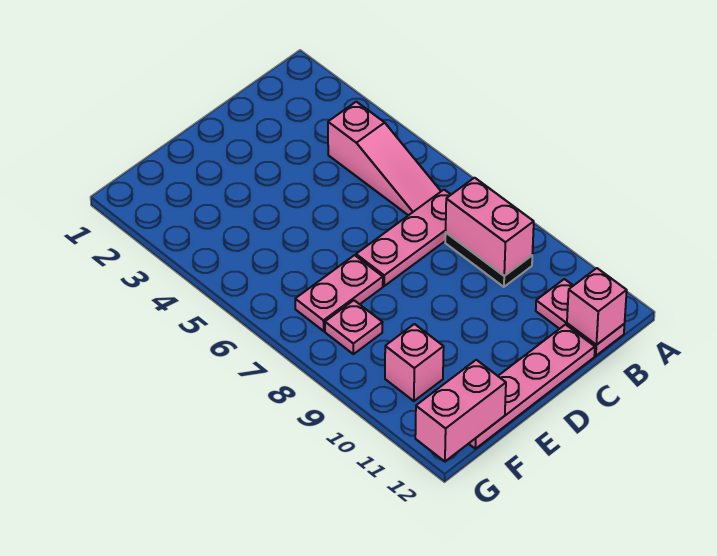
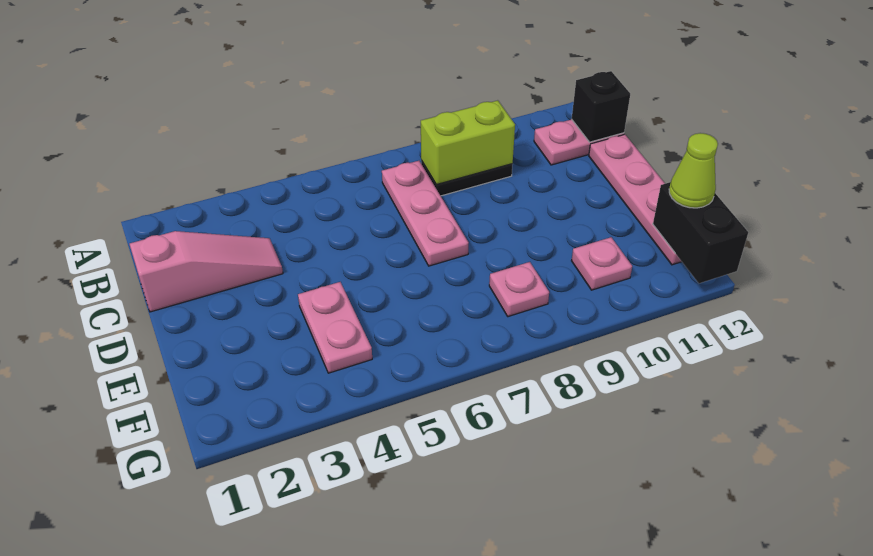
pink 1x3 slope [328,102,441,215] -> pink 1x3 slope moved to [130,231,283,312]
pink 1x2 brick [446,178,534,276] -> lime 1x2 brick [421,100,515,185]
pink 1x1 brick [567,268,627,345] -> black 1x1 brick [572,71,630,142]
pink 1x2 plate [295,255,383,331] -> pink 1x2 plate moved to [298,282,372,373]
pink 1x1 brick [385,324,444,401] -> pink 1x1 plate [572,237,632,290]
pink 1x2 brick [415,360,506,461] -> black 1x2 brick [653,182,748,283]
none -> lime 1x1 cone [669,133,718,208]

